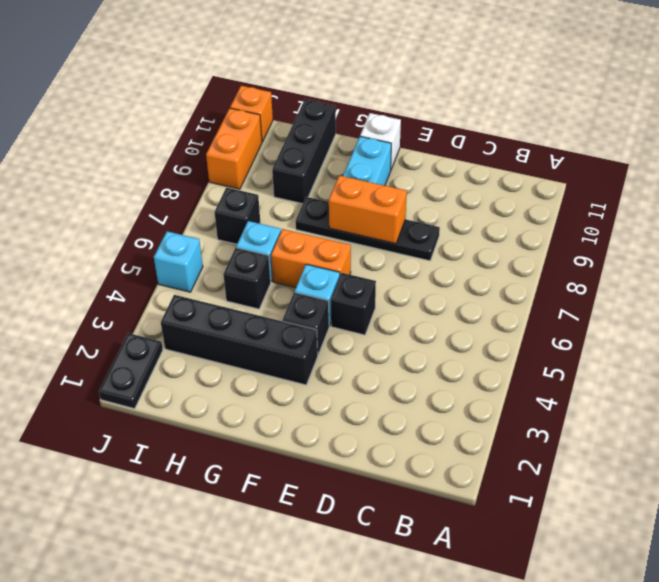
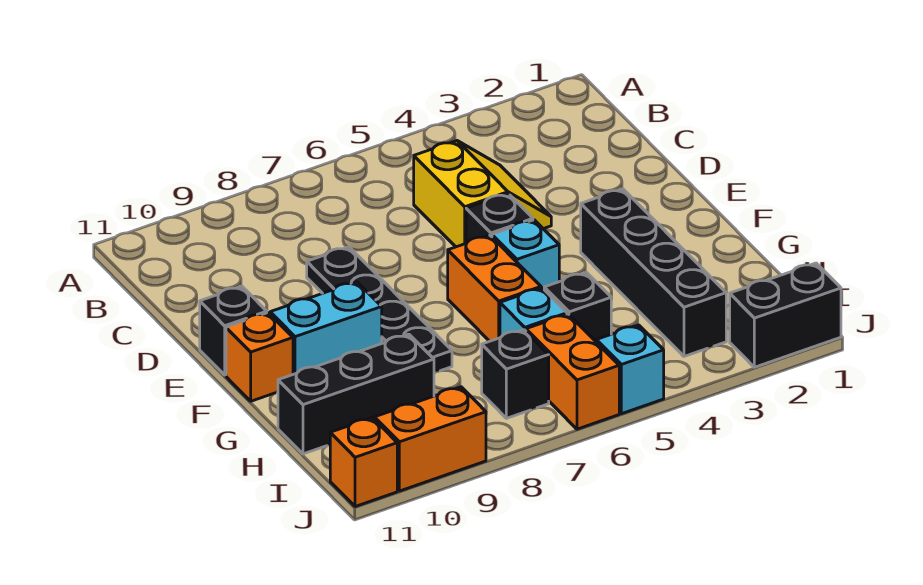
none -> yellow 2x2 slope [414,141,551,247]
orange 1x2 brick [329,176,407,244] -> orange 1x2 brick moved to [526,314,619,429]
black 1x1 brick [282,292,329,354] -> black 1x1 brick moved to [200,286,267,375]
white 1x1 brick [360,113,401,169] -> orange 1x1 brick [226,313,293,401]
black 1x2 plate [99,333,163,409] -> black 1x2 brick [730,263,841,367]

